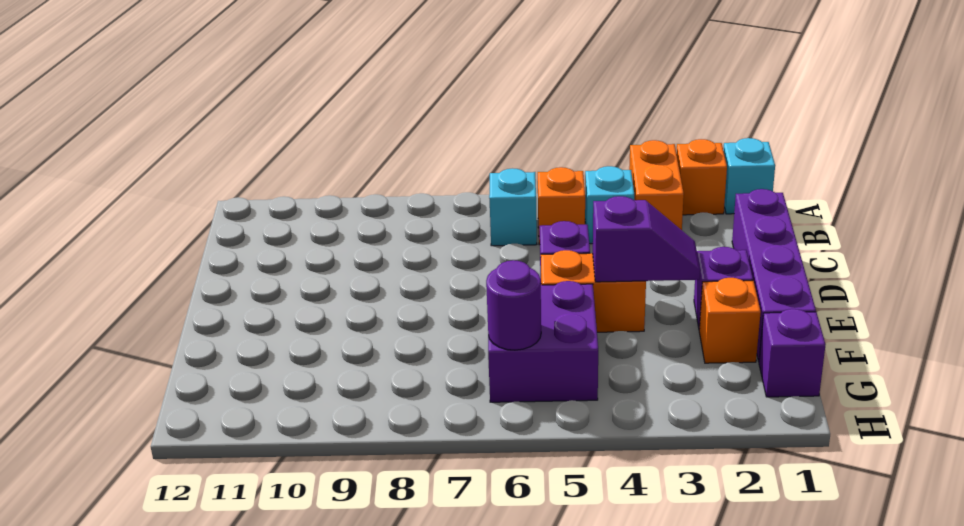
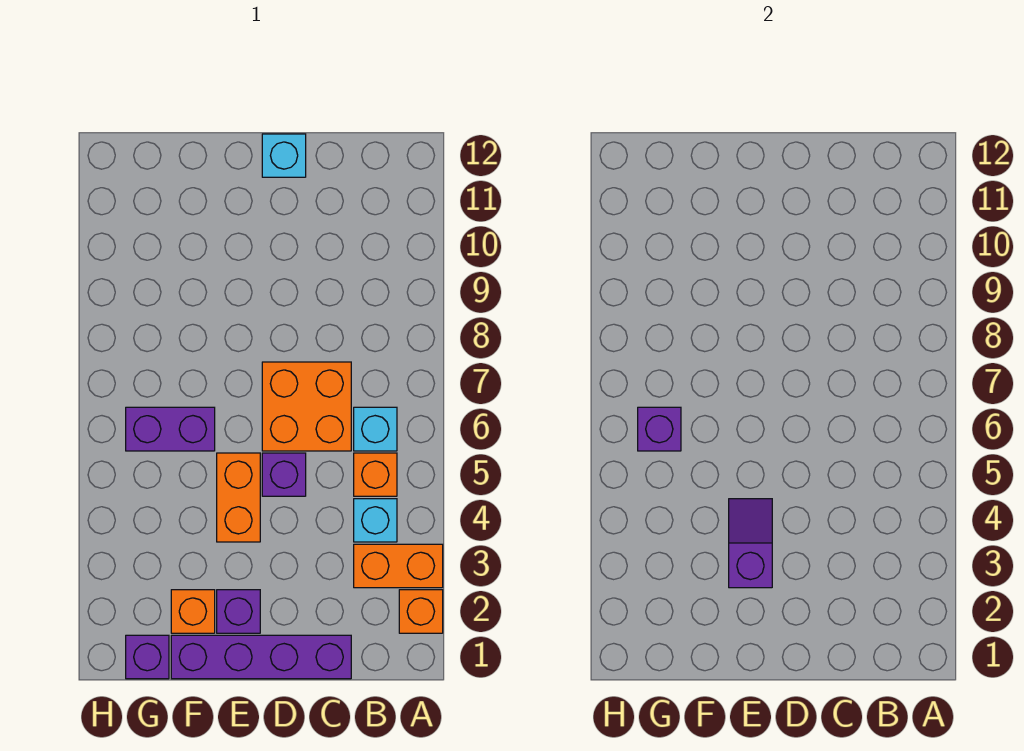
cyan 1x1 brick [723,138,775,214] -> cyan 1x1 brick moved to [262,134,306,177]
none -> orange 2x2 brick [262,362,351,451]
purple 1x2 slope [593,196,700,282] -> purple 1x2 slope turned to [729,499,772,588]
purple 2x2 brick [488,281,598,402] -> purple 1x2 brick [126,407,215,451]
purple 1x1 round brick [486,260,541,350] -> purple 1x1 brick [638,407,681,451]

